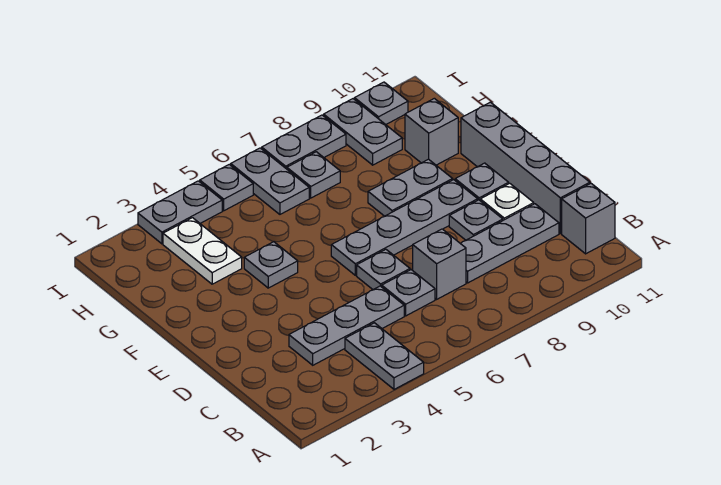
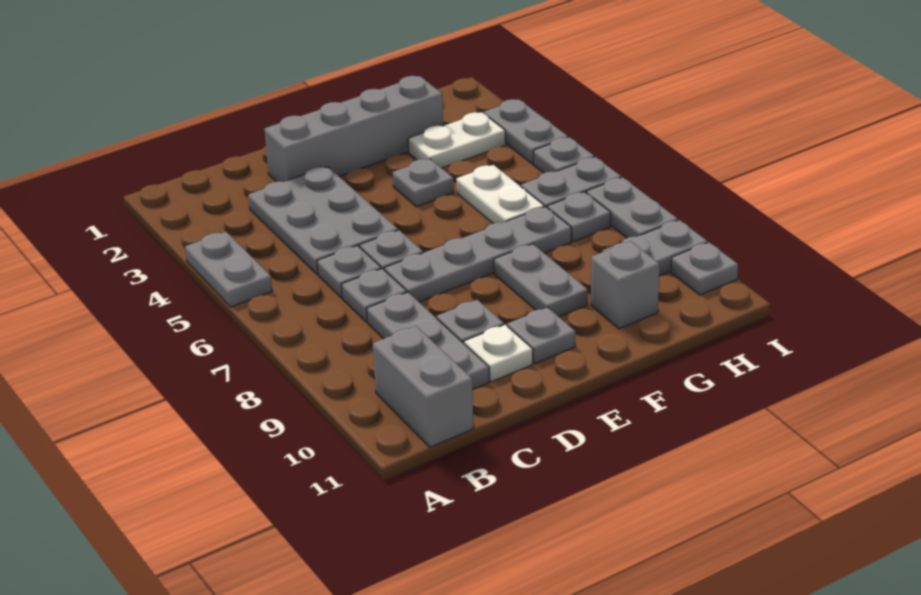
grey 1x2 plate [345,323,424,389] -> grey 1x2 plate turned to [185,232,272,307]
grey 1x1 brick [562,184,615,254] -> grey 1x2 brick [373,326,474,447]
grey 1x3 plate [289,286,404,365] -> grey 2x3 plate [248,167,398,275]
grey 1x1 brick [413,229,466,299] -> grey 1x1 plate [342,268,407,322]
grey 1x4 brick [461,102,590,234] -> grey 1x4 brick moved to [265,76,443,182]
grey 1x4 plate [331,180,478,275] -> grey 1x4 plate turned to [384,207,571,302]
none -> white 1x2 plate [456,165,544,223]

